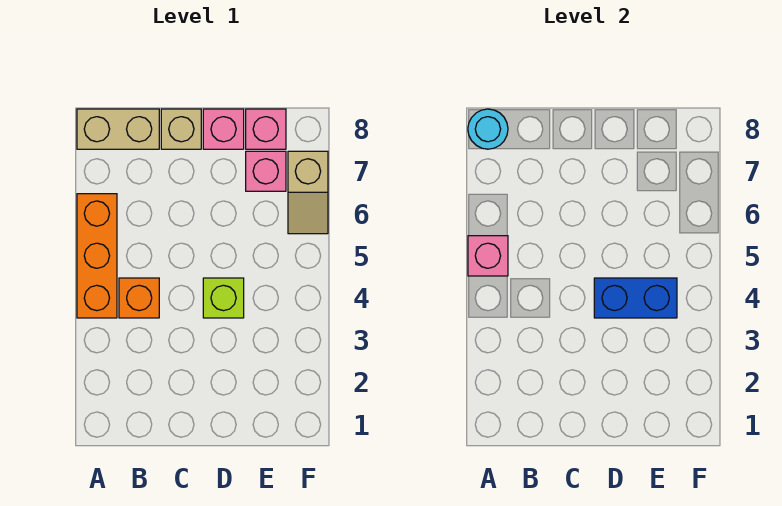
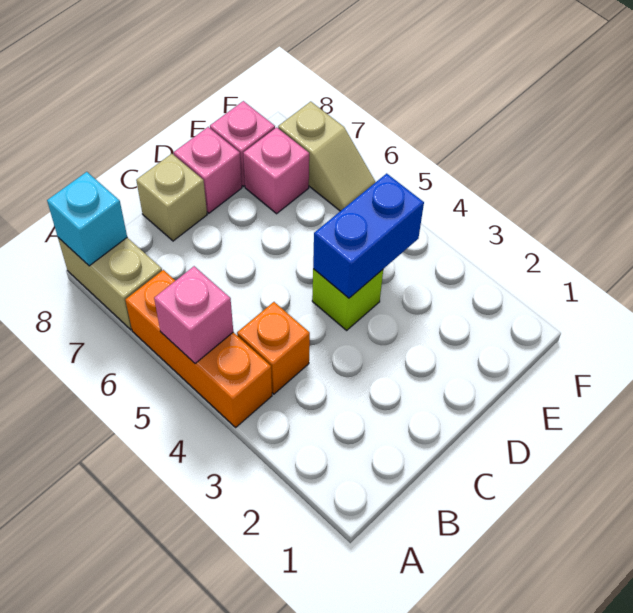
tan 1x2 brick [77,109,159,149] -> tan 1x2 brick turned to [58,238,162,330]
cyan 1x1 round brick [468,109,508,149] -> cyan 1x1 brick [47,172,127,266]

